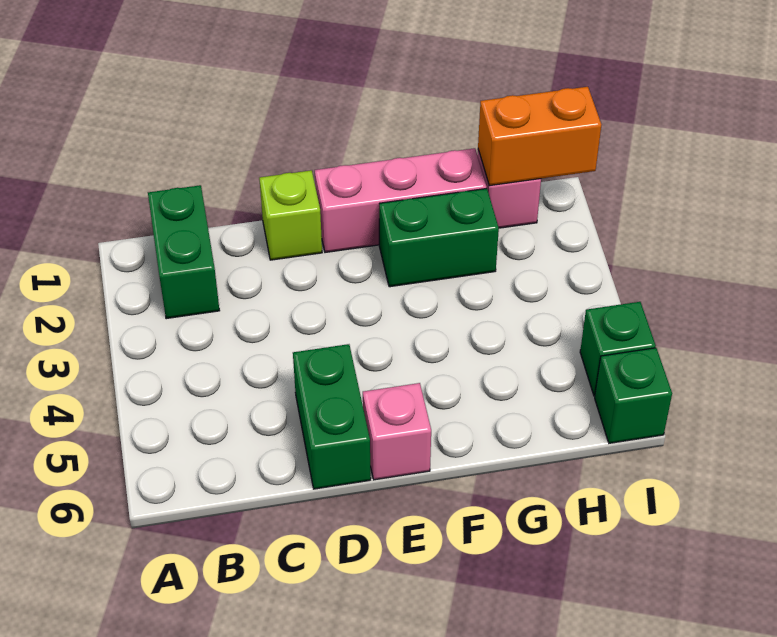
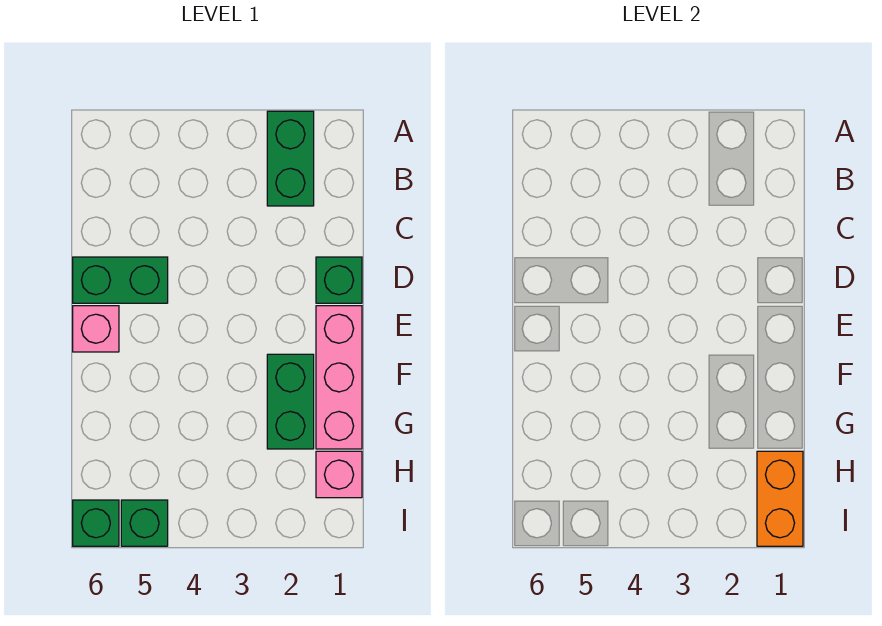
green 1x2 brick [148,185,220,319] -> green 1x2 brick turned to [267,111,314,206]
lime 1x1 brick [259,170,322,260] -> green 1x1 brick [316,257,362,303]

